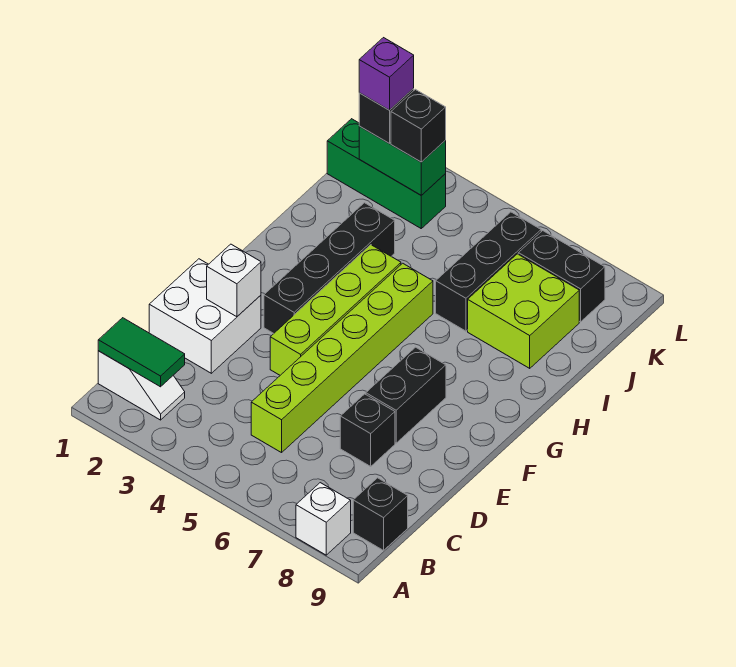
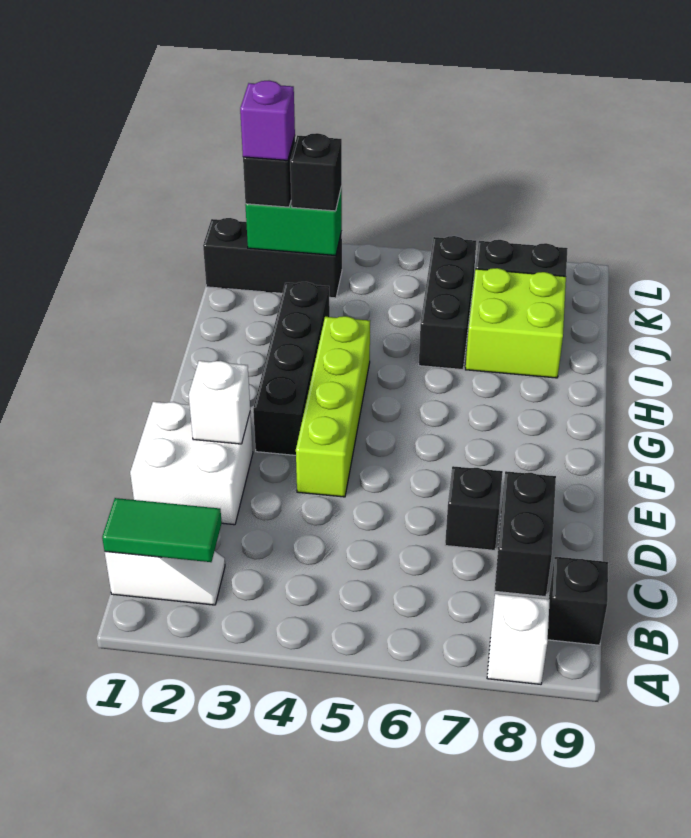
lime 1x6 brick [251,263,433,453] -> none
black 1x2 brick [366,347,446,443] -> black 1x2 brick moved to [494,471,556,597]
green 1x3 brick [327,119,446,228] -> black 1x3 brick [203,218,342,298]

